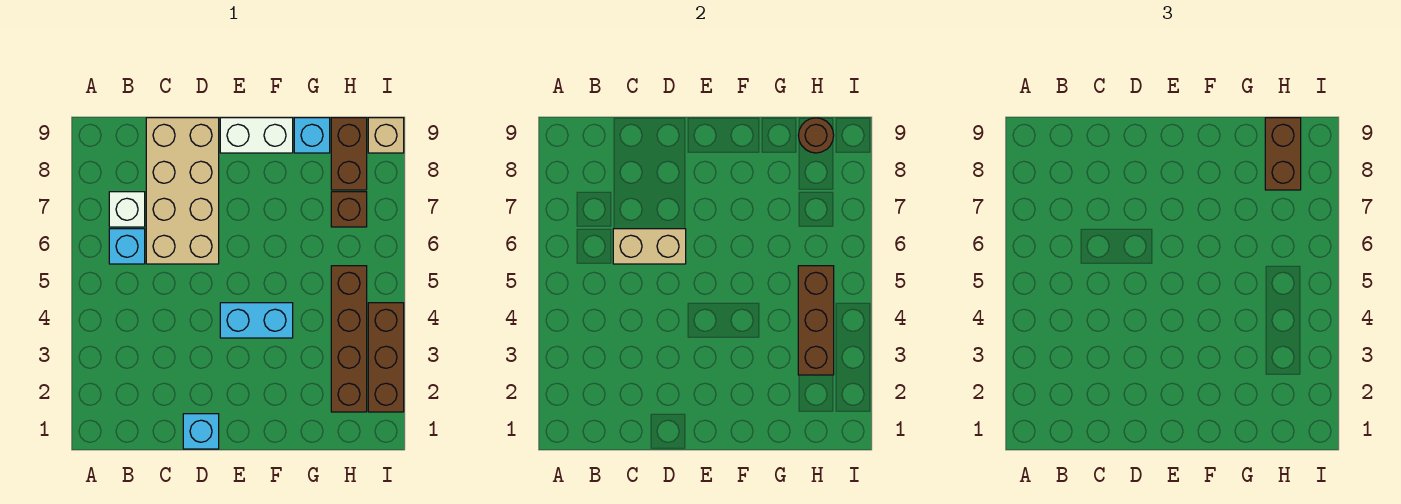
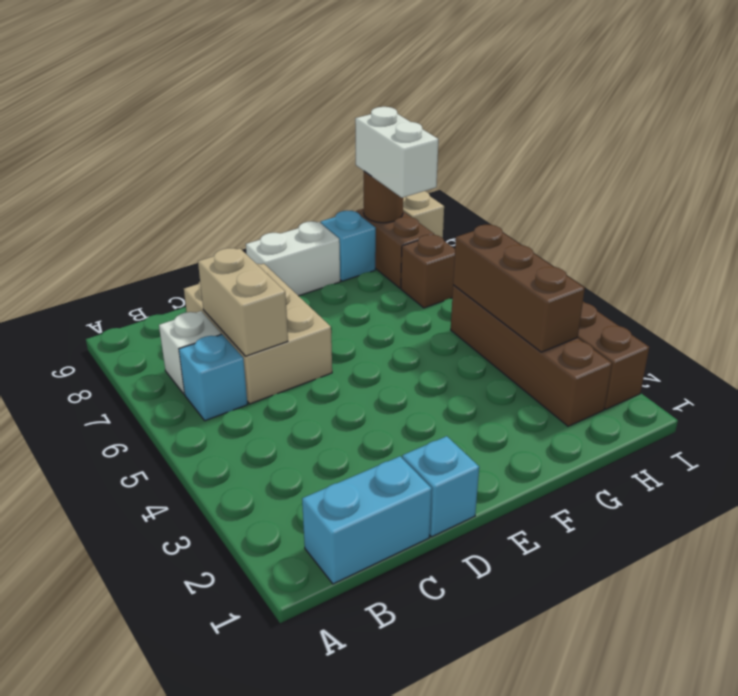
tan 2x4 brick [146,118,219,264] -> tan 2x3 brick [184,264,332,404]
tan 1x2 brick [613,229,686,264] -> tan 1x2 brick turned to [198,248,288,356]
cyan 1x2 brick [220,303,293,338] -> cyan 1x2 brick moved to [302,456,432,584]
brown 1x2 brick [1265,118,1301,190] -> white 1x2 brick [355,107,438,198]

